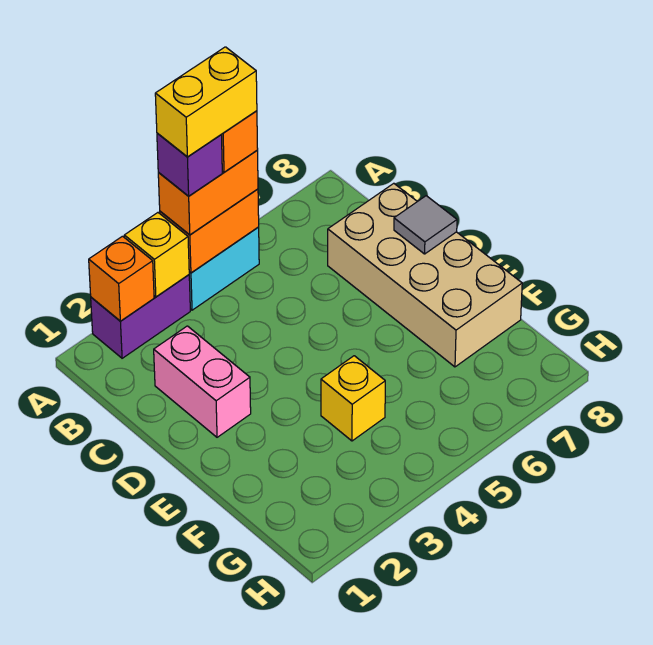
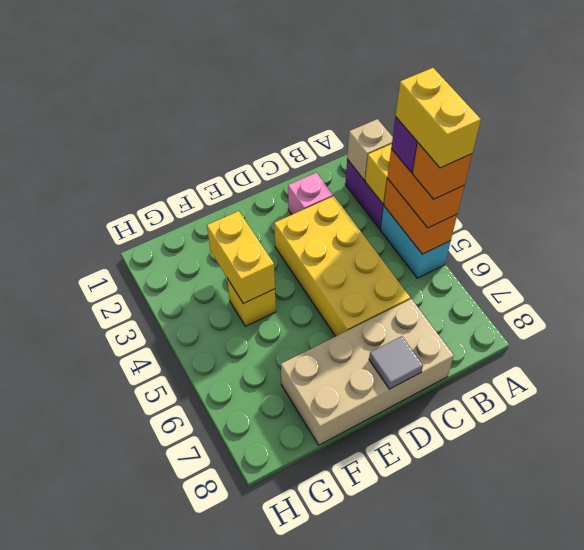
orange 1x1 brick [89,236,154,321] -> tan 1x1 brick [347,119,393,180]
pink 1x2 brick [154,326,251,437] -> pink 1x1 brick [288,173,333,215]
none -> yellow 2x4 brick [274,196,410,336]
none -> yellow 1x2 brick [207,211,275,304]

